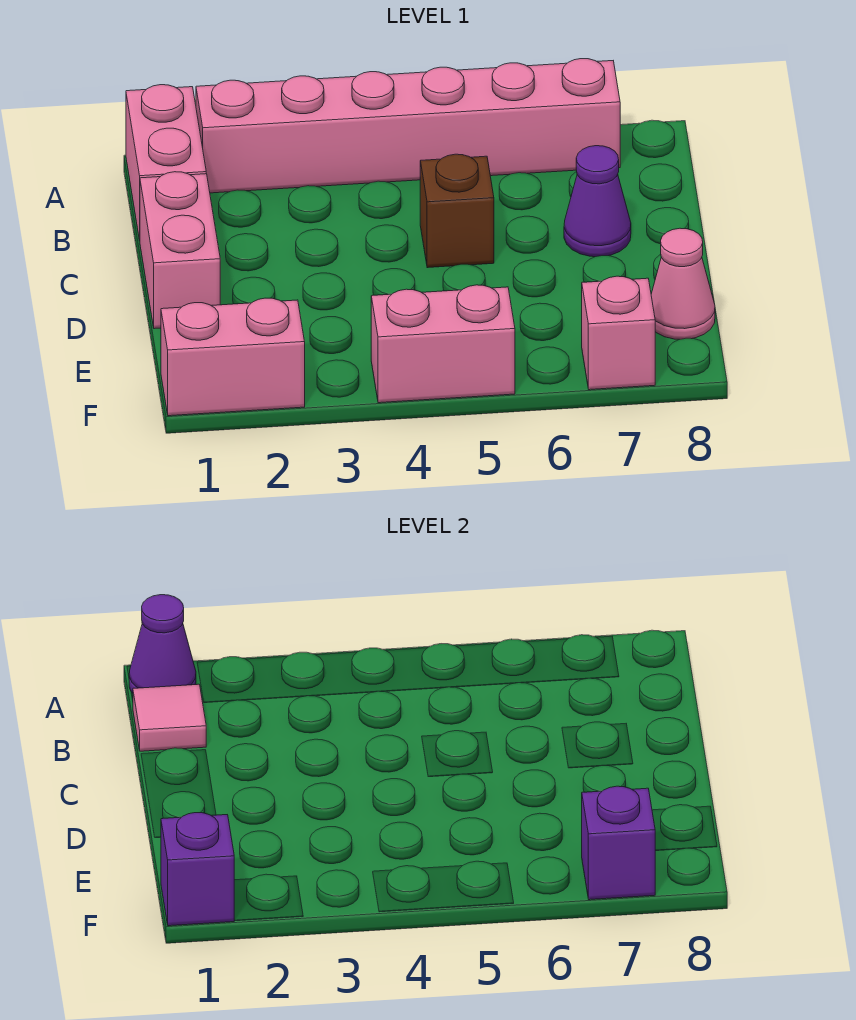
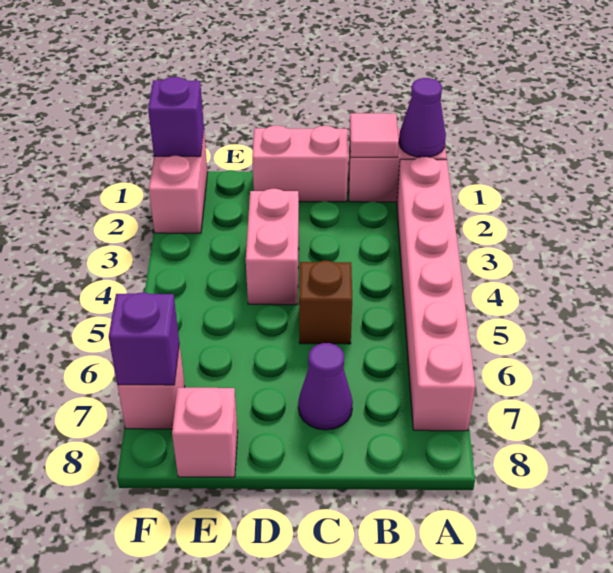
pink 1x1 cone [651,228,715,339] -> pink 1x1 brick [172,388,238,477]
pink 1x2 brick [371,285,515,403] -> pink 1x2 brick moved to [246,189,299,305]

